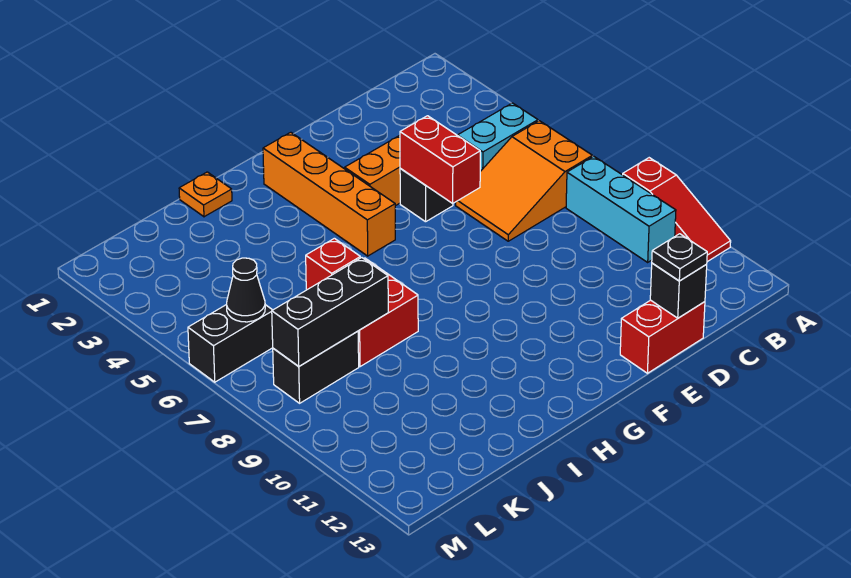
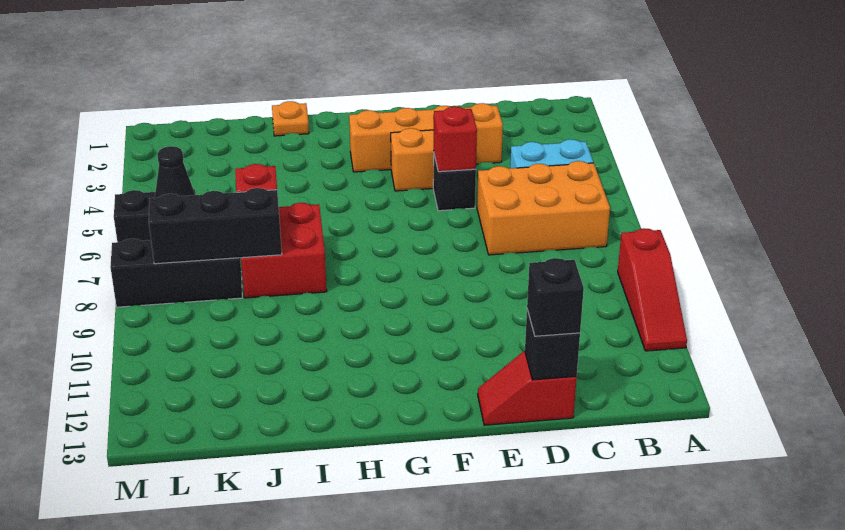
orange 2x3 slope [456,121,592,241] -> orange 2x3 brick [477,161,610,255]
cyan 1x3 brick [566,156,676,262] -> none
red 1x2 brick [620,300,705,373] -> red 1x2 slope [478,351,577,425]
black 1x1 plate [652,234,707,281] -> black 1x1 brick [527,258,584,336]
red 1x2 brick [400,116,480,203] -> red 1x1 brick [434,106,477,172]
orange 1x4 brick [263,132,395,256] -> orange 1x4 brick turned to [349,103,503,172]
black 1x2 brick [273,331,359,403] -> black 1x3 brick [110,239,242,307]

